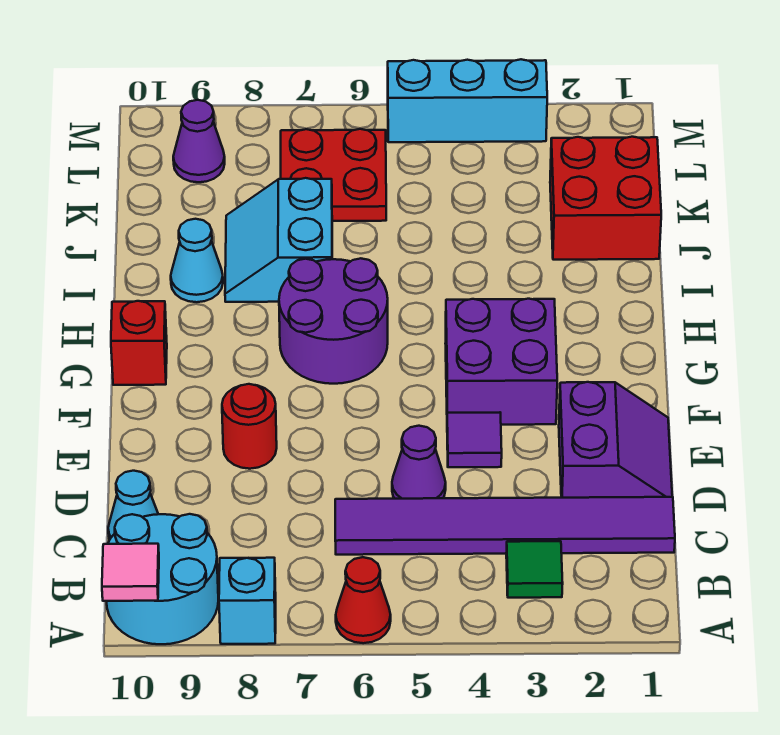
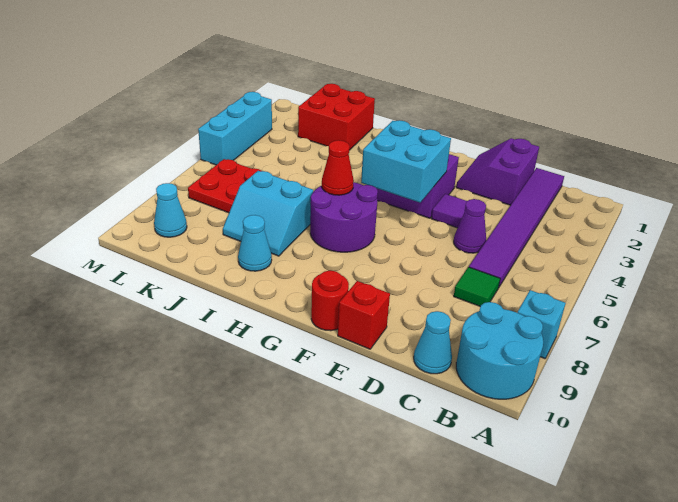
red 1x1 cone [336,557,391,643] -> red 1x1 cone moved to [322,140,354,195]
pink 1x1 tile [102,544,159,601] -> none
green 1x1 tile [506,541,563,598] -> green 1x1 tile moved to [454,267,500,306]
purple 2x2 slope [559,382,672,498] -> purple 2x2 slope turned to [456,138,539,205]
red 1x1 round brick [222,384,277,469] -> red 1x1 round brick moved to [311,271,349,331]
none -> cyan 2x2 brick [361,120,451,202]
red 1x1 brick [111,301,167,385] -> red 1x1 brick moved to [338,281,390,349]
purple 1x1 cone [173,100,225,182] -> cyan 1x1 cone [154,183,187,237]

